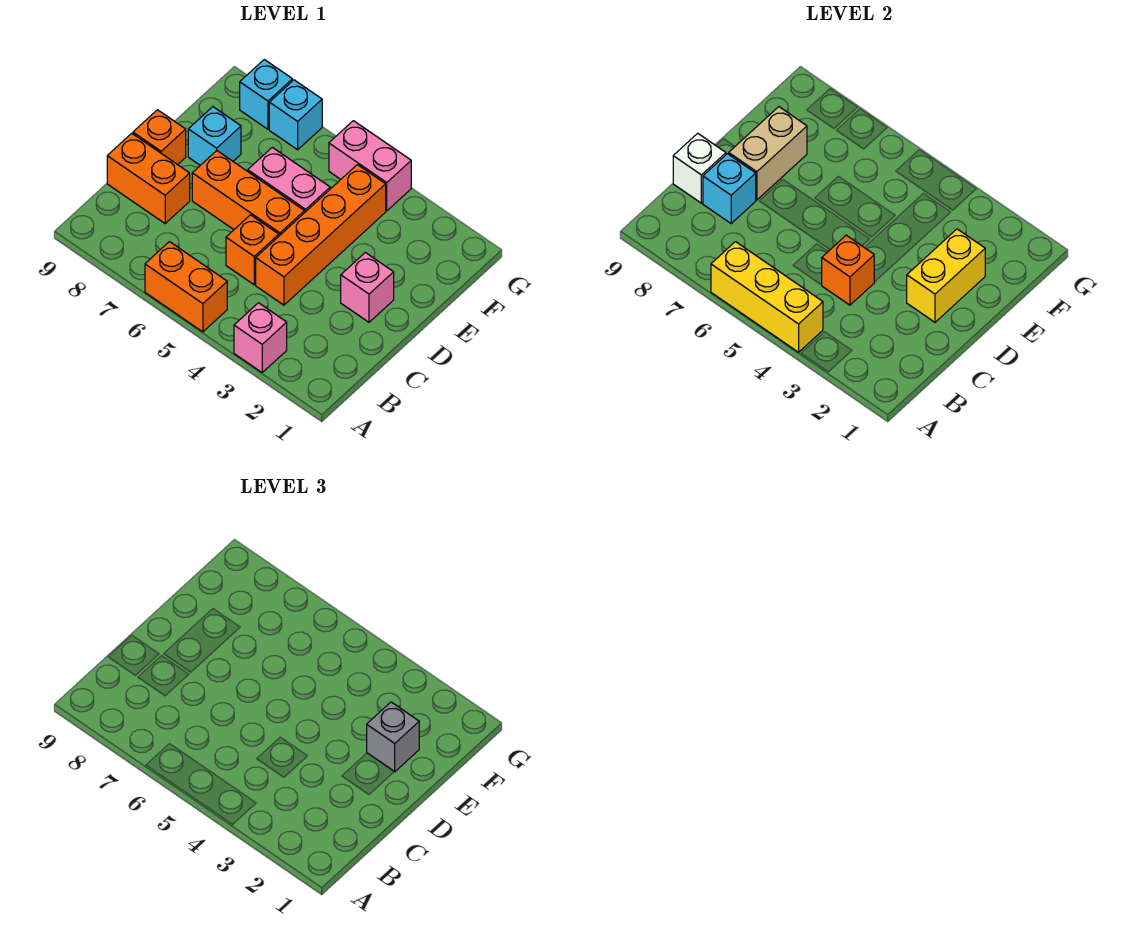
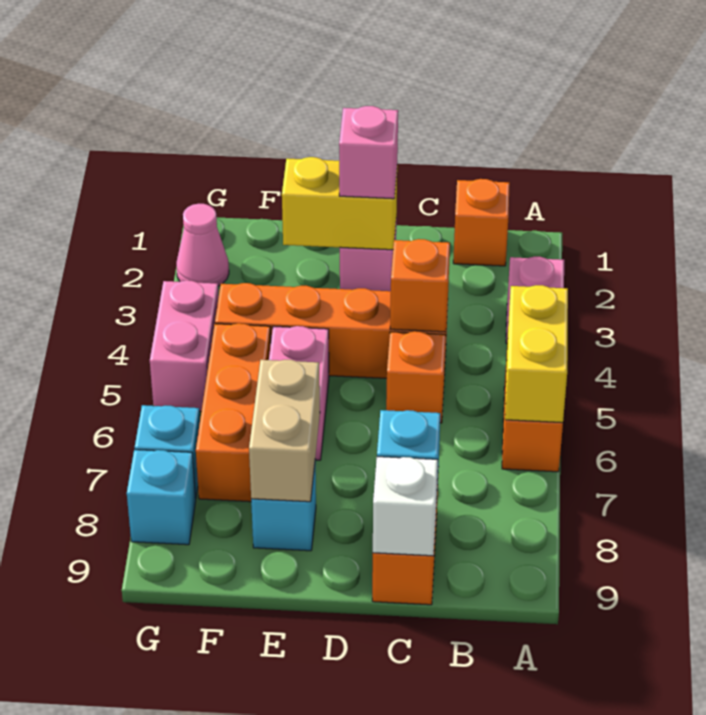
yellow 1x3 brick [711,242,823,352] -> yellow 1x2 brick [505,285,568,423]
none -> pink 1x1 brick [339,106,398,199]
orange 1x3 brick [192,151,304,236] -> orange 1x3 brick moved to [196,323,271,502]
tan 1x2 brick [729,107,807,200] -> tan 1x2 brick turned to [249,360,320,502]
orange 1x1 brick [133,110,186,165] -> orange 1x1 brick moved to [453,179,510,266]
grey 1x1 brick [367,702,419,772] -> none
none -> pink 1x1 cone [176,204,229,286]

